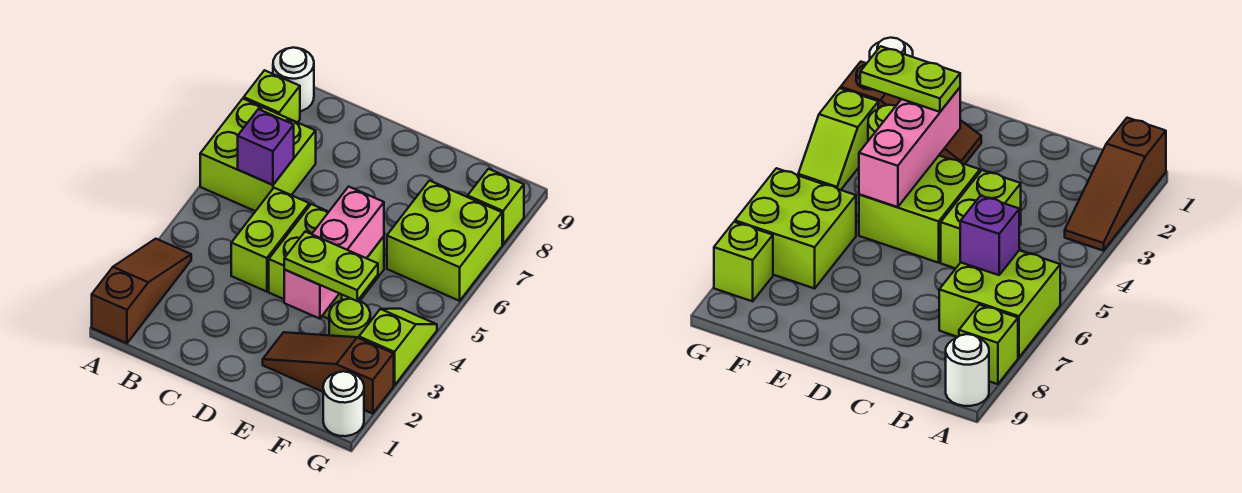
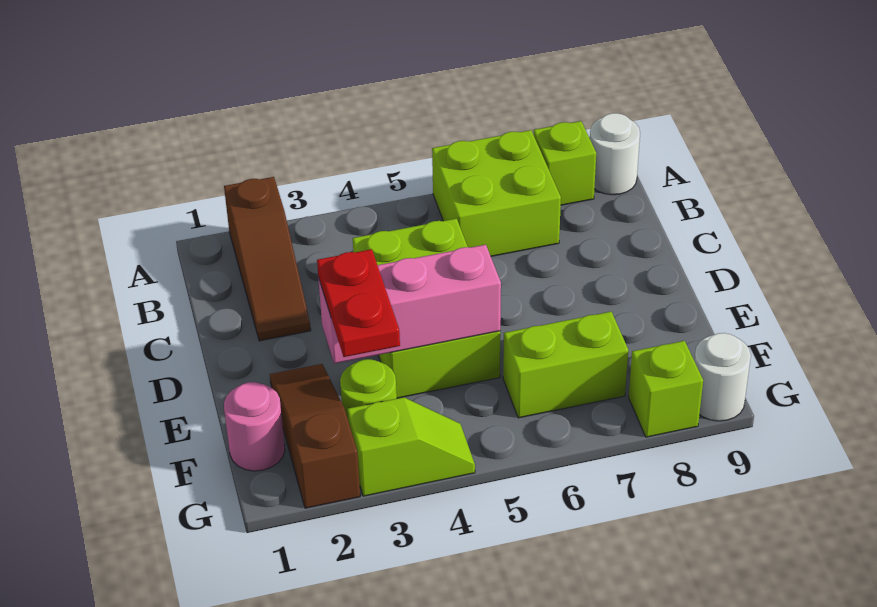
brown 1x3 slope [92,239,191,343] -> brown 1x3 slope turned to [224,177,311,341]
purple 1x1 brick [238,109,294,185] -> none
lime 1x2 plate [284,232,378,301] -> red 1x2 plate [317,249,400,357]
none -> pink 1x1 round brick [224,382,285,471]
lime 2x2 brick [387,181,502,301] -> lime 1x2 brick [503,312,628,418]
white 1x1 round brick [323,371,364,436] -> white 1x1 round brick moved to [694,333,751,421]

